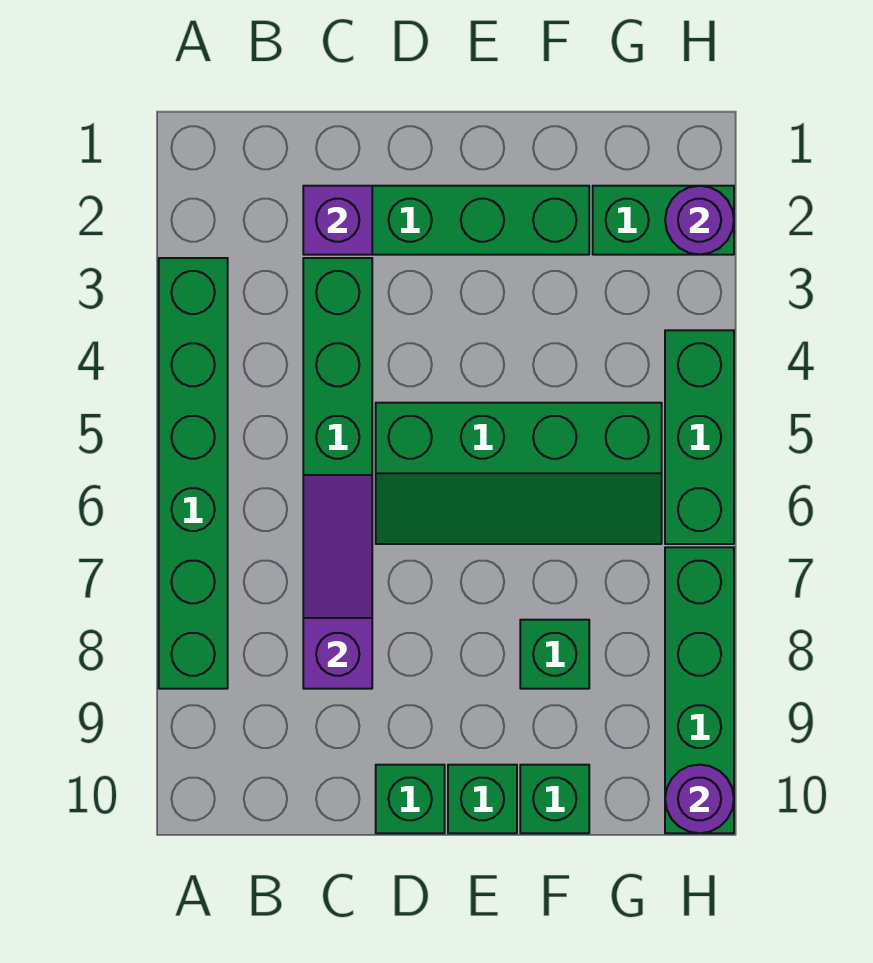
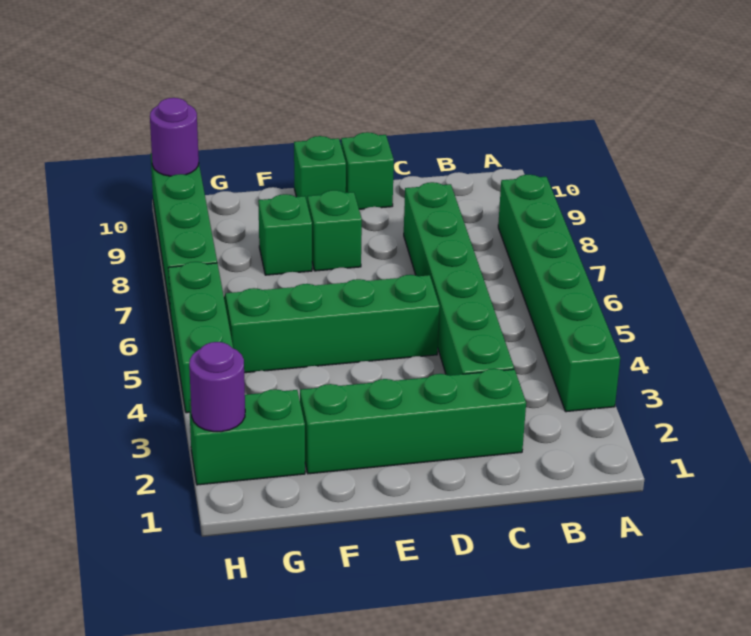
purple 1x1 brick [303,186,372,255] -> none
purple 1x3 slope [303,475,372,689] -> none
green 1x1 brick [520,765,589,833] -> green 1x1 brick moved to [308,190,362,271]

